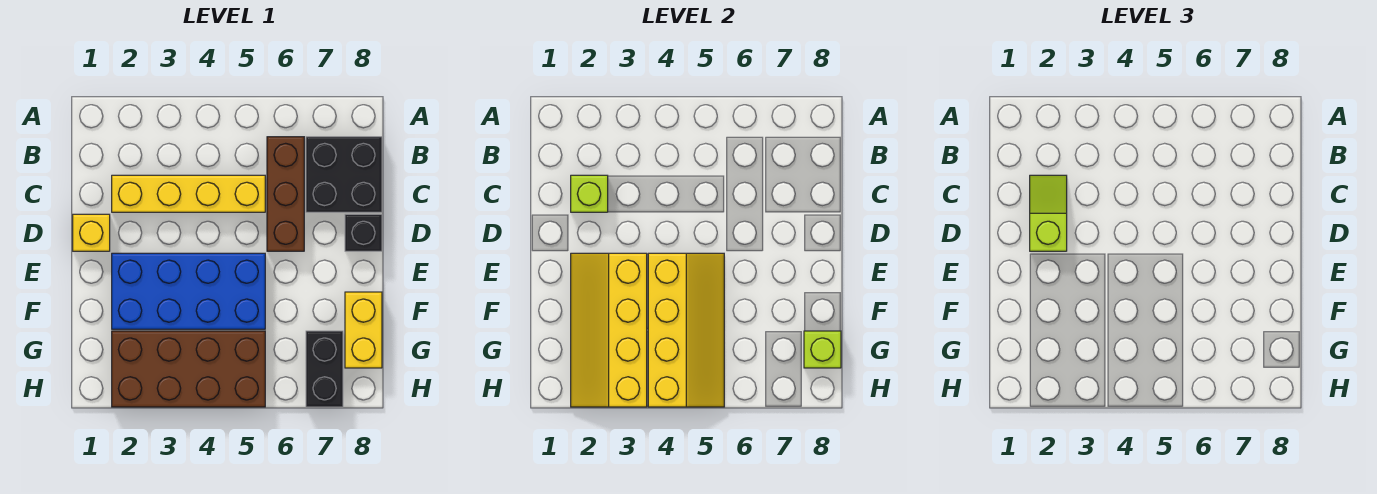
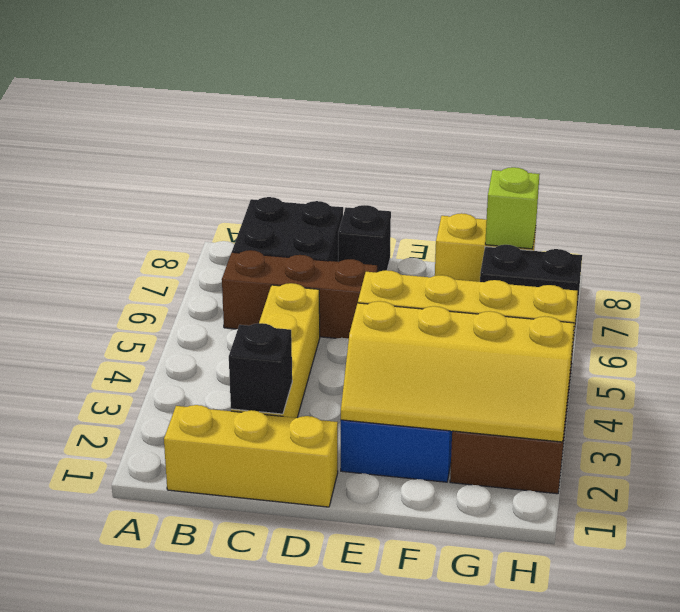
lime 1x1 brick [571,175,608,212] -> black 1x1 brick [229,323,292,414]
lime 1x2 slope [1030,175,1067,251] -> none
yellow 1x1 brick [73,214,110,251] -> yellow 1x3 brick [164,405,338,507]

